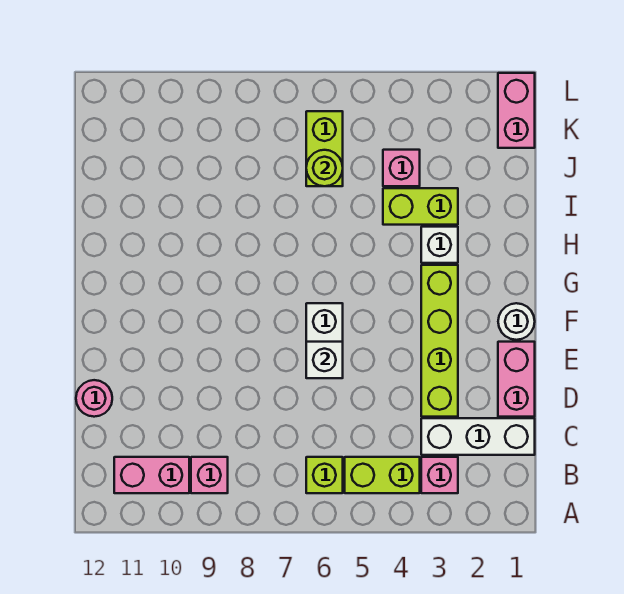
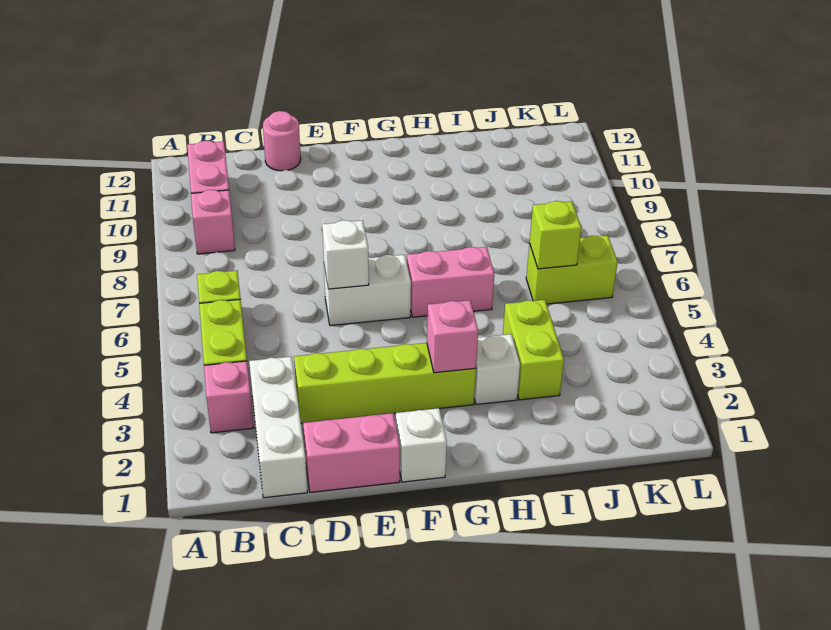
white 1x1 round brick [498,303,535,340] -> white 1x1 brick [396,408,447,482]
pink 1x1 brick [383,150,420,186] -> pink 1x1 brick moved to [427,300,478,373]
lime 1x1 round brick [306,150,343,186] -> lime 1x1 brick [530,201,581,269]
pink 1x2 brick [498,73,535,148] -> pink 1x2 brick moved to [407,247,494,317]

